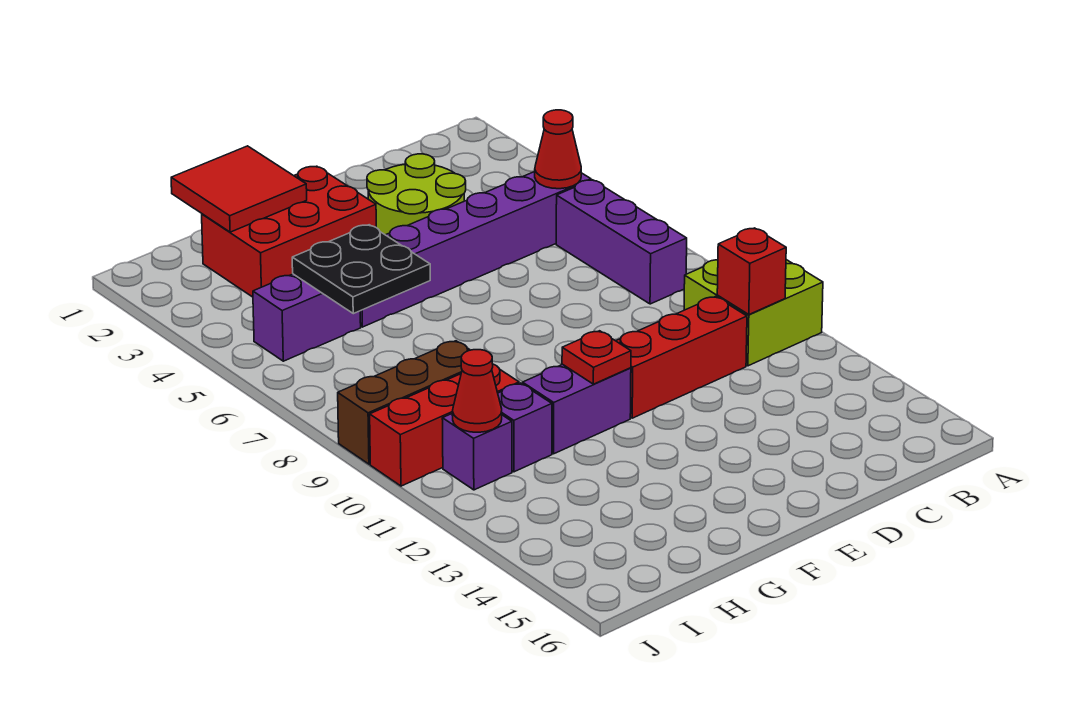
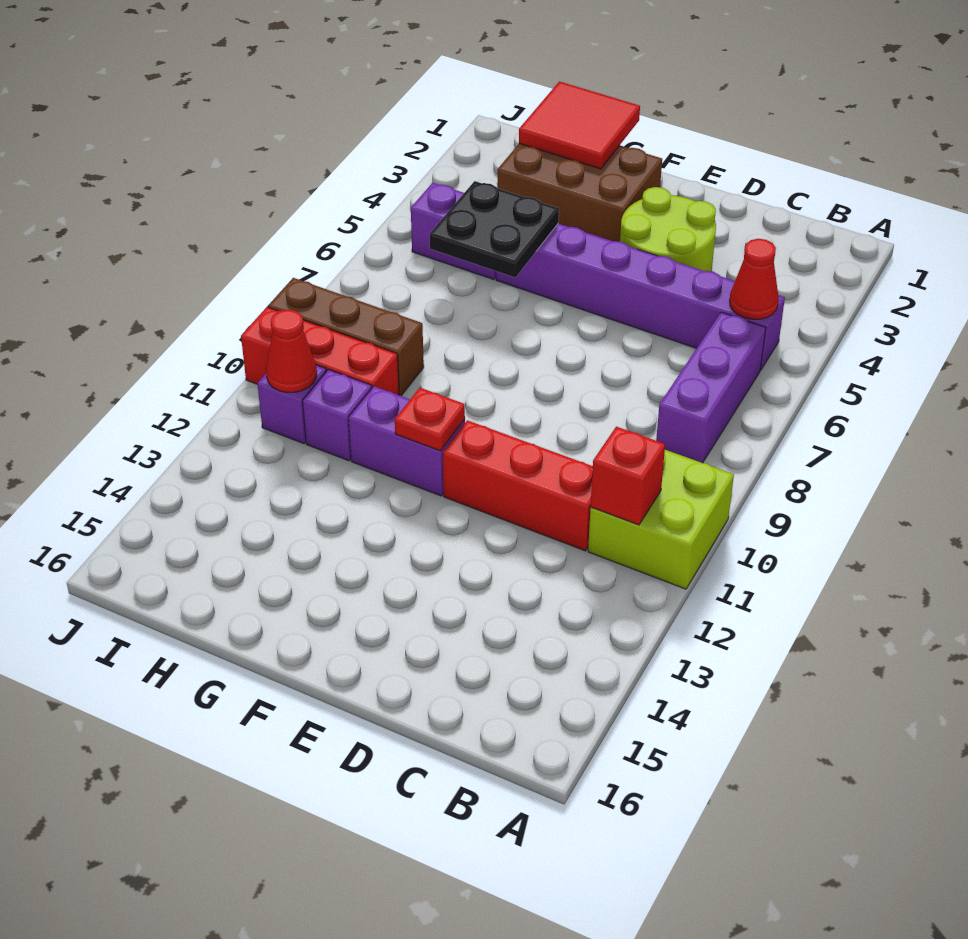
red 2x3 brick [202,166,376,297] -> brown 2x3 brick [497,144,662,242]

